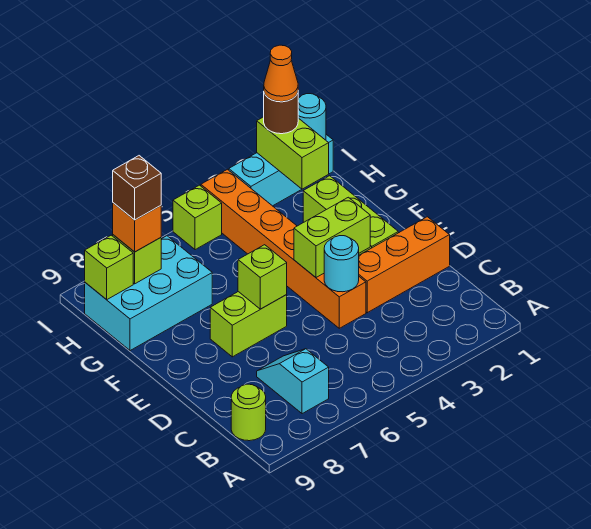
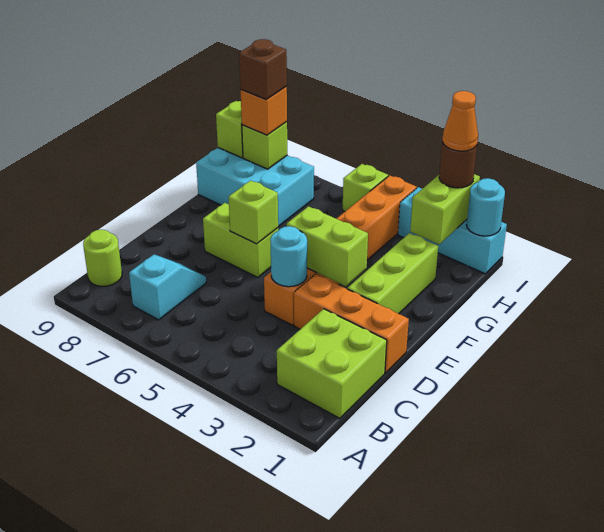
none -> lime 2x2 brick [277,309,387,418]

